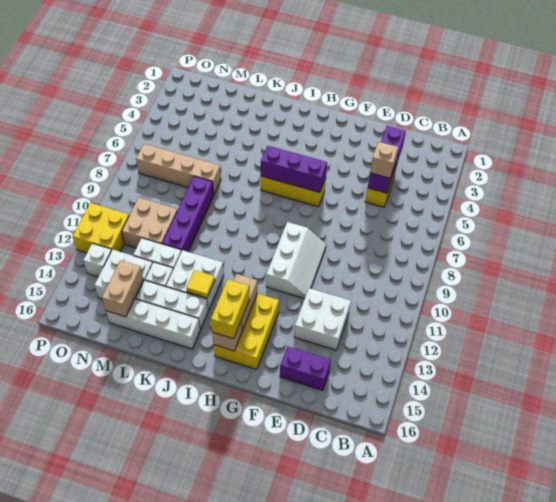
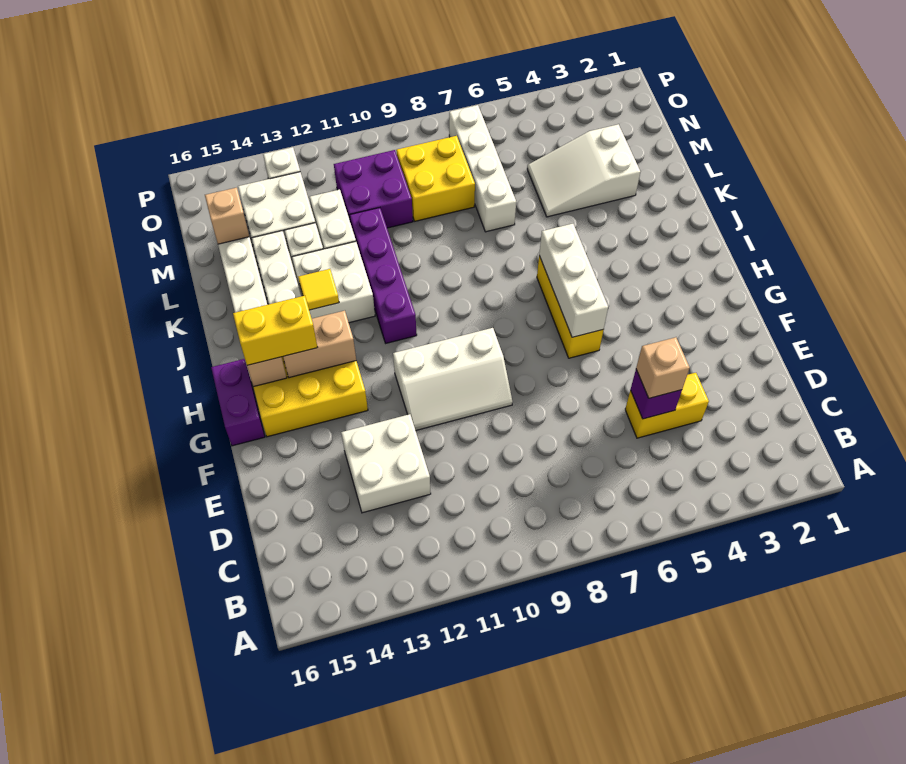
purple 1x3 brick [368,126,406,193] -> purple 1x1 brick [631,370,682,419]
purple 1x2 brick [280,346,331,390] -> purple 1x2 brick moved to [211,359,265,446]
purple 1x3 brick [261,146,327,193] -> white 1x3 brick [539,224,608,337]
none -> white 2x3 slope [527,124,640,217]
tan 1x4 brick [136,144,221,194] -> white 1x4 brick [449,105,516,232]
purple 1x4 brick [162,176,214,252] -> purple 1x4 brick turned to [350,208,417,343]
tan 2x2 brick [122,198,177,248] -> purple 2x2 brick [334,150,413,228]
tan 1x2 brick [102,260,144,317] -> tan 1x1 brick [205,188,249,244]
yellow 2x2 brick [73,203,129,253] -> yellow 2x2 brick moved to [396,136,475,221]

